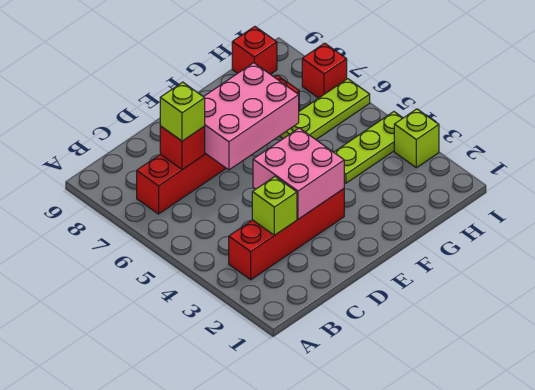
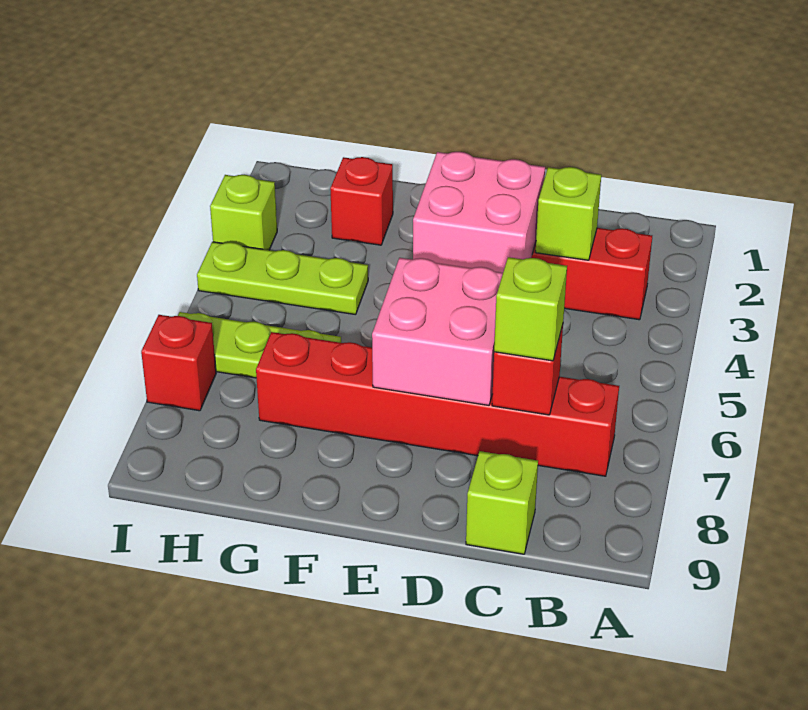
none -> lime 1x1 brick [466,451,538,554]
pink 2x3 brick [204,63,299,170] -> pink 2x2 brick [372,258,503,405]
red 1x1 brick [232,27,277,74] -> red 1x1 brick moved to [330,157,393,245]

